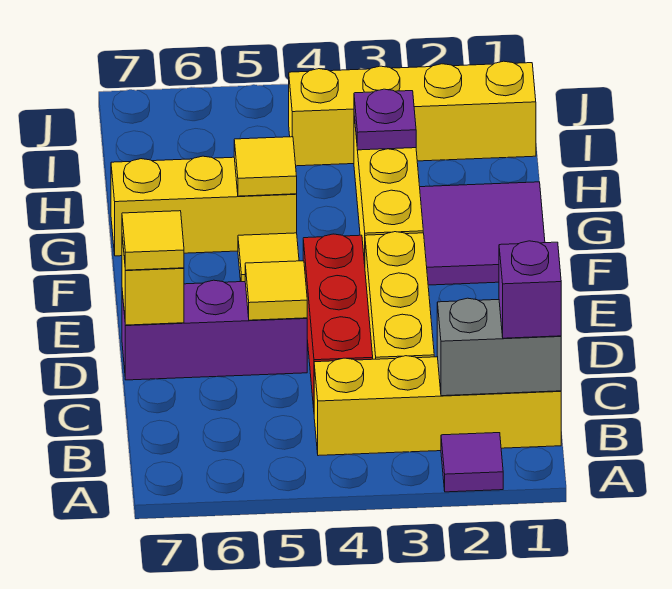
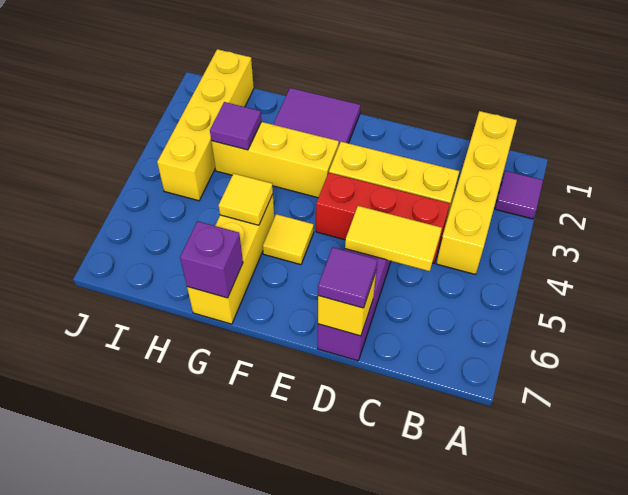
grey 1x2 brick [437,298,561,396] -> none
purple 1x1 brick [499,241,561,338] -> purple 1x1 brick moved to [180,221,243,298]
yellow 1x1 tile [245,261,307,320] -> yellow 1x2 tile [345,206,442,271]
yellow 1x1 tile [122,211,184,270] -> purple 1x1 tile [318,247,377,308]
purple 1x1 plate [354,89,416,150] -> purple 1x1 tile [210,102,261,150]

